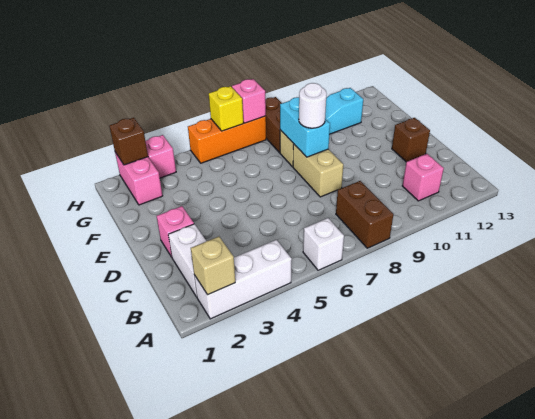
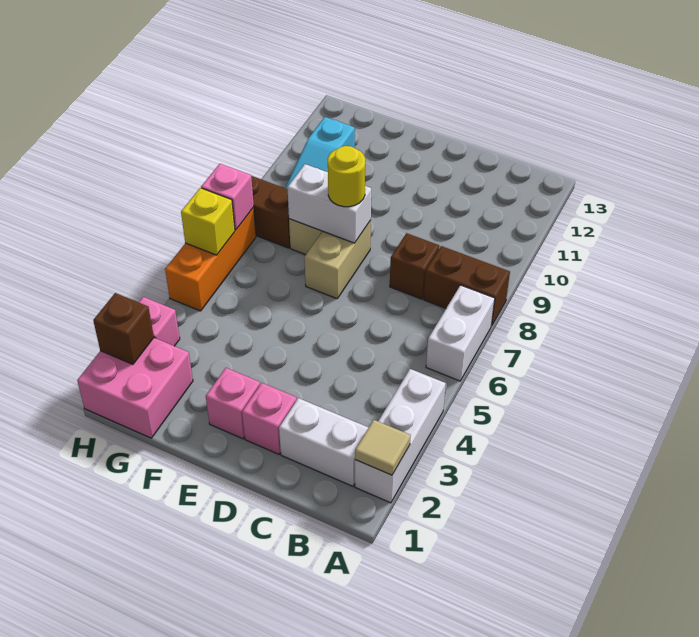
tan 1x1 brick [191,237,235,295] -> tan 1x1 tile [355,420,411,475]
white 1x1 brick [303,218,344,270] -> white 1x2 brick [426,285,495,381]
pink 1x1 brick [402,154,444,201] -> pink 1x1 brick moved to [206,368,260,439]
tan 1x2 brick [293,144,343,197] -> tan 1x2 brick turned to [304,220,371,299]
brown 1x1 brick [392,118,430,162] -> brown 1x1 brick moved to [390,233,439,299]
cyan 1x2 brick [280,97,330,157] -> white 1x2 brick [287,164,371,243]
white 1x1 round brick [299,83,327,128] -> yellow 1x1 round brick [328,146,365,207]
pink 1x2 brick [115,152,163,205] -> pink 2x2 brick [77,338,193,438]

